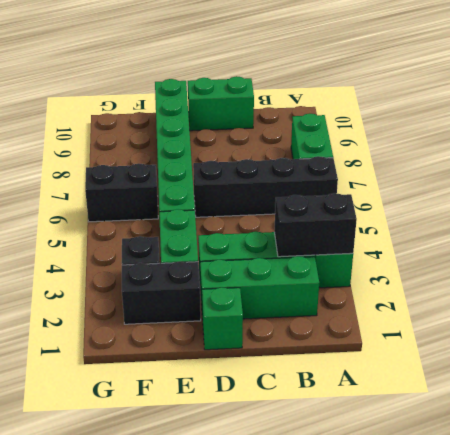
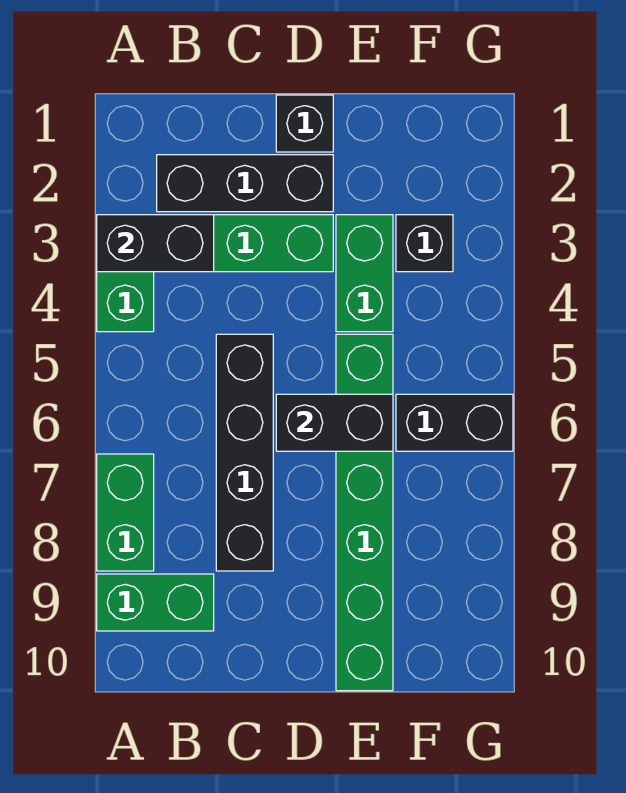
black 1x4 brick [193,156,338,217] -> black 1x4 brick turned to [216,334,273,571]
green 1x3 brick [200,256,319,320] -> black 1x3 brick [157,155,333,212]
green 1x2 brick [188,76,254,131] -> green 1x2 brick moved to [97,574,214,631]
green 1x1 brick [202,287,243,350] -> black 1x1 brick [276,95,333,152]
black 1x2 brick [122,261,201,324] -> black 1x2 brick moved to [276,394,393,451]

